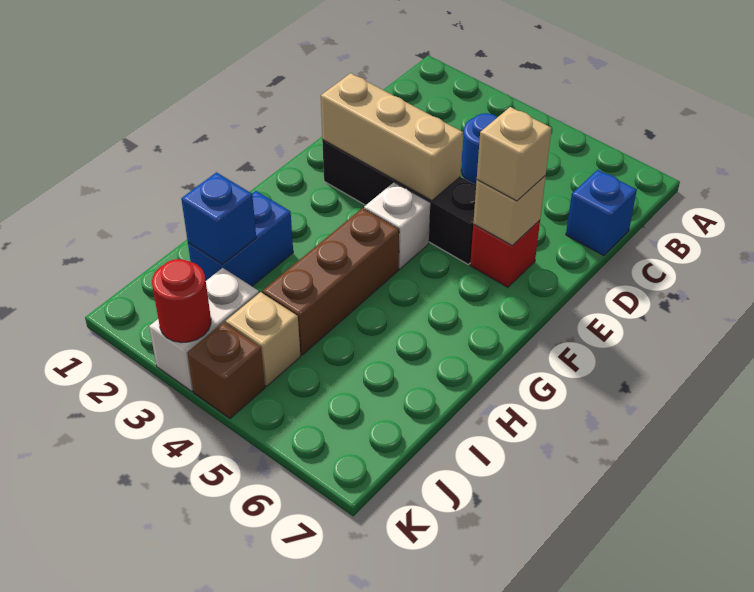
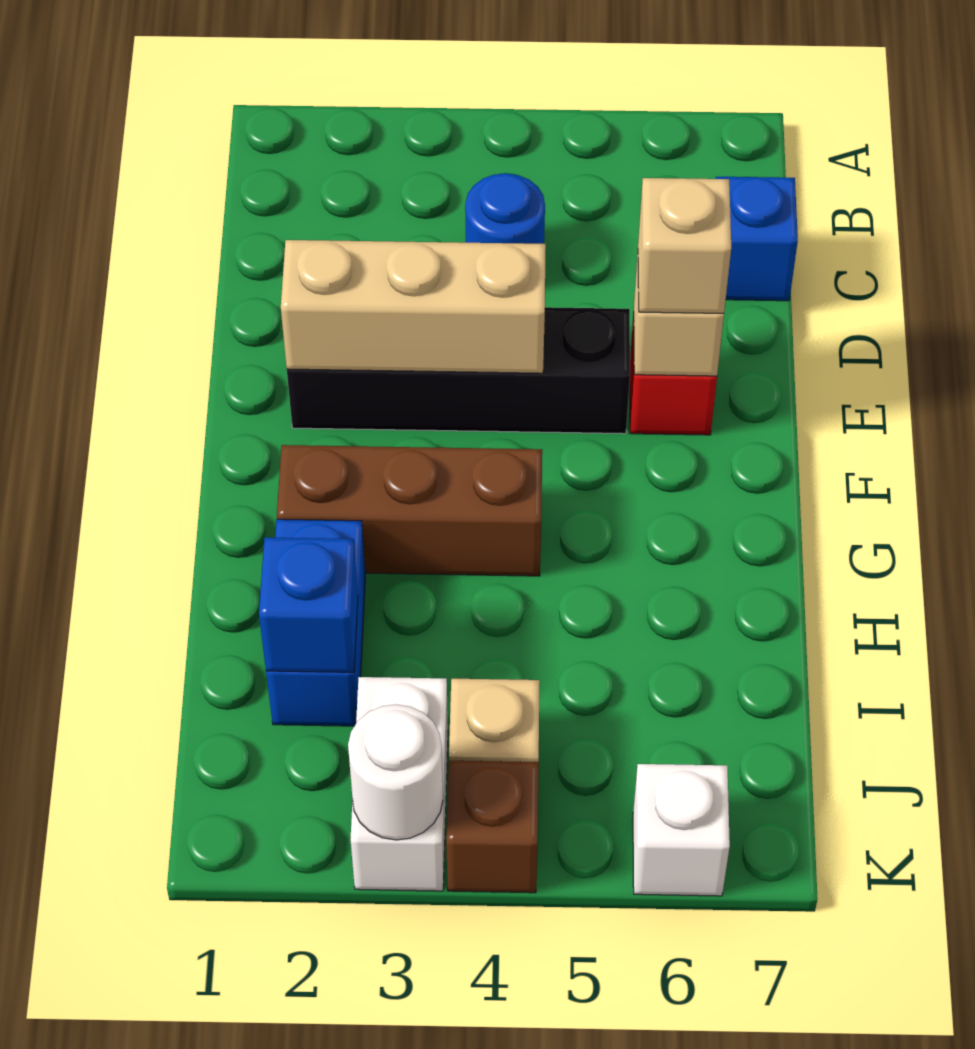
white 1x1 brick [364,182,430,269] -> white 1x1 brick moved to [633,764,730,896]
brown 1x3 brick [262,208,399,355] -> brown 1x3 brick turned to [277,445,542,576]
red 1x1 round brick [152,259,211,343] -> white 1x1 round brick [348,704,443,840]

